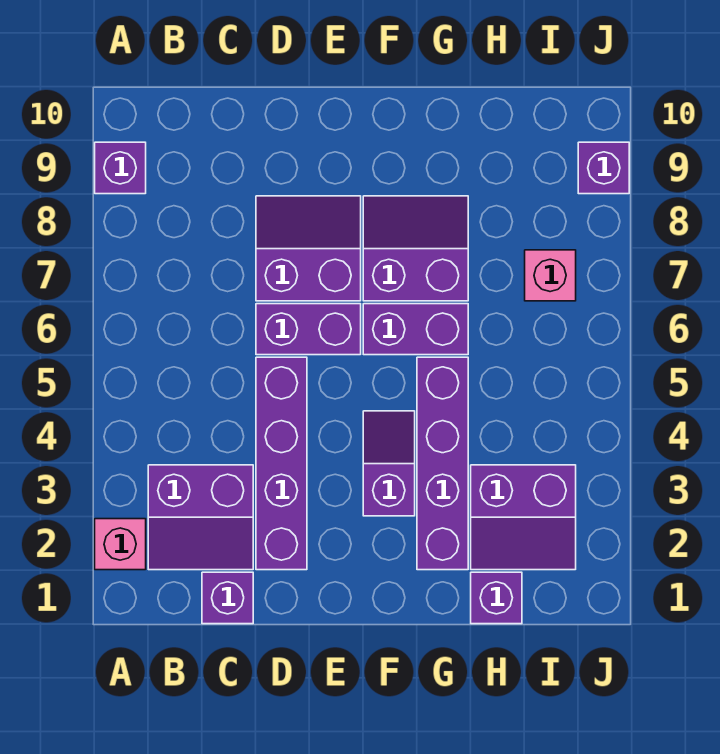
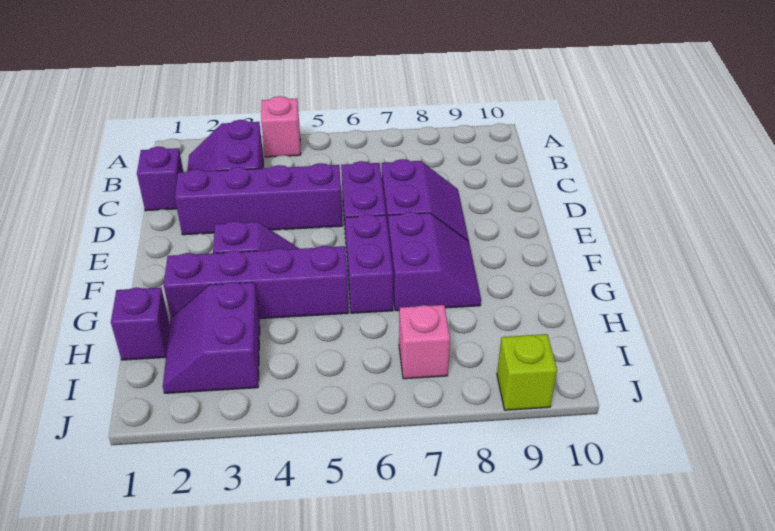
pink 1x1 brick [95,519,146,570] -> pink 1x1 brick moved to [261,96,301,157]
purple 1x1 brick [95,142,146,194] -> none
purple 1x1 brick [578,142,629,194] -> lime 1x1 brick [497,334,557,410]

